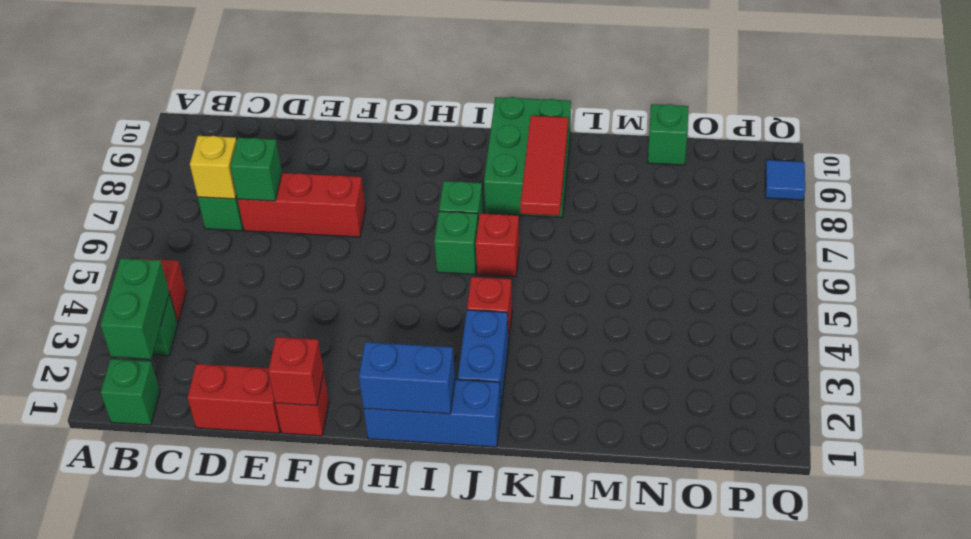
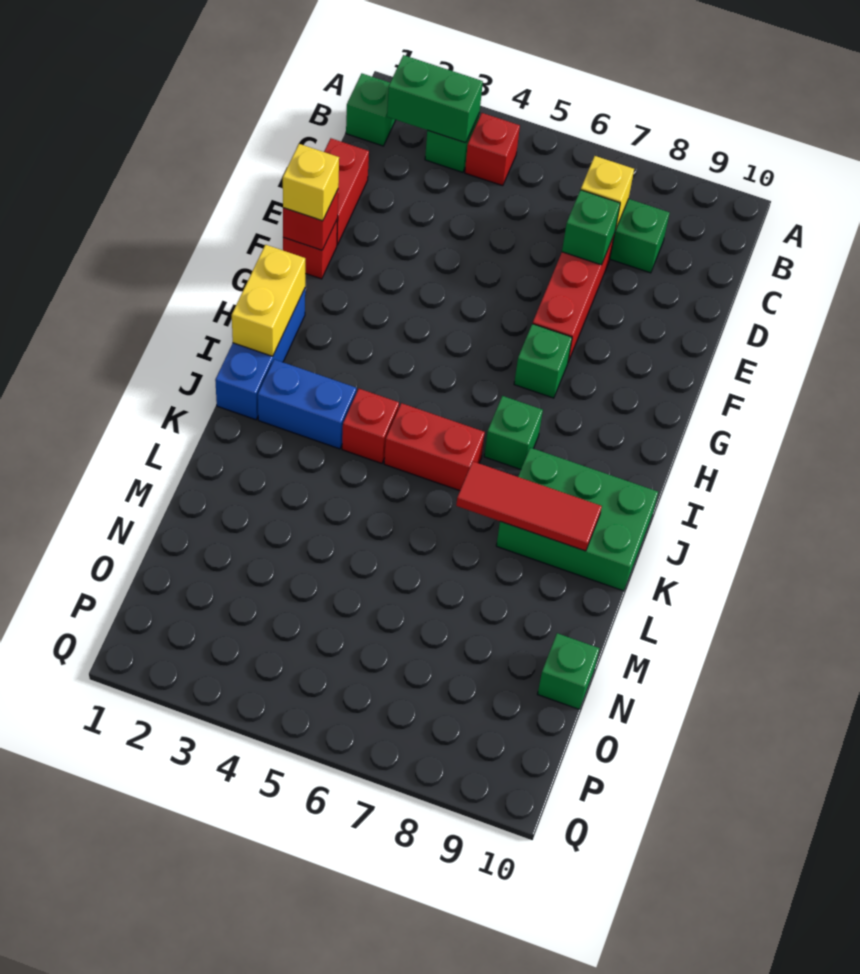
none -> yellow 1x1 brick [283,144,339,221]
blue 1x2 brick [359,342,455,414] -> yellow 1x2 brick [232,245,305,356]
green 1x1 brick [434,211,478,274] -> green 1x1 brick moved to [514,324,572,398]
red 1x1 brick [476,213,519,277] -> red 1x2 brick [384,403,485,491]
blue 1x1 tile [765,160,805,200] -> none

